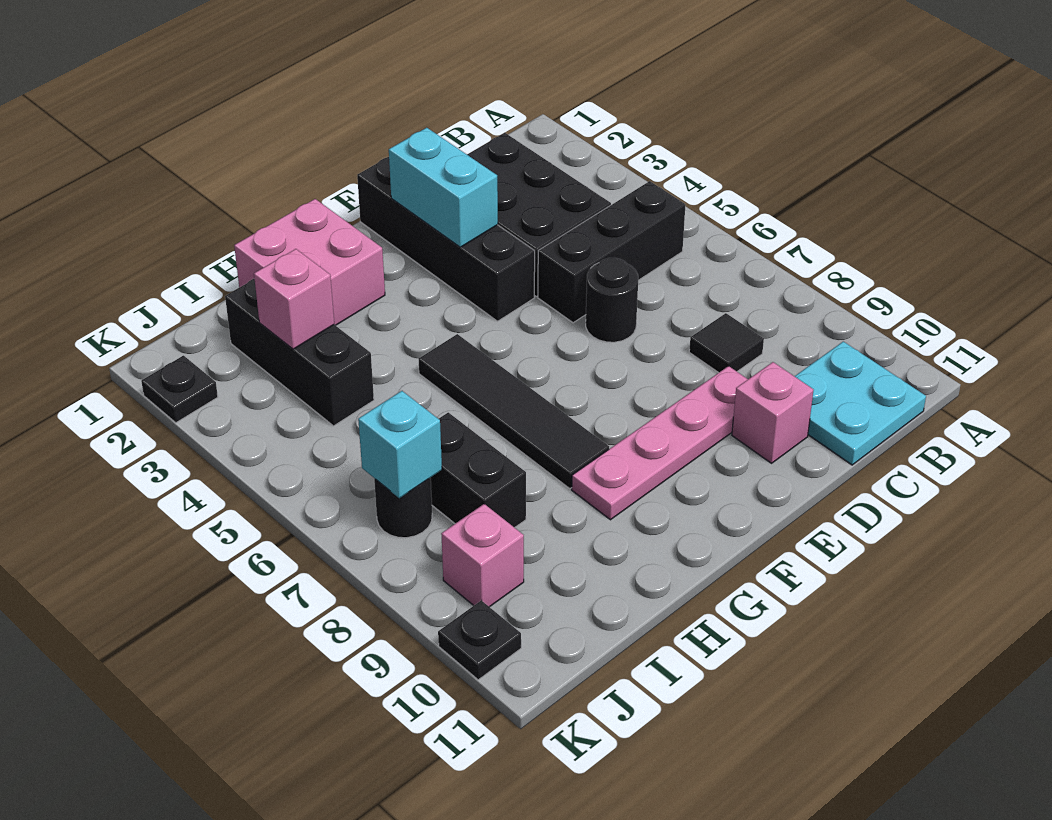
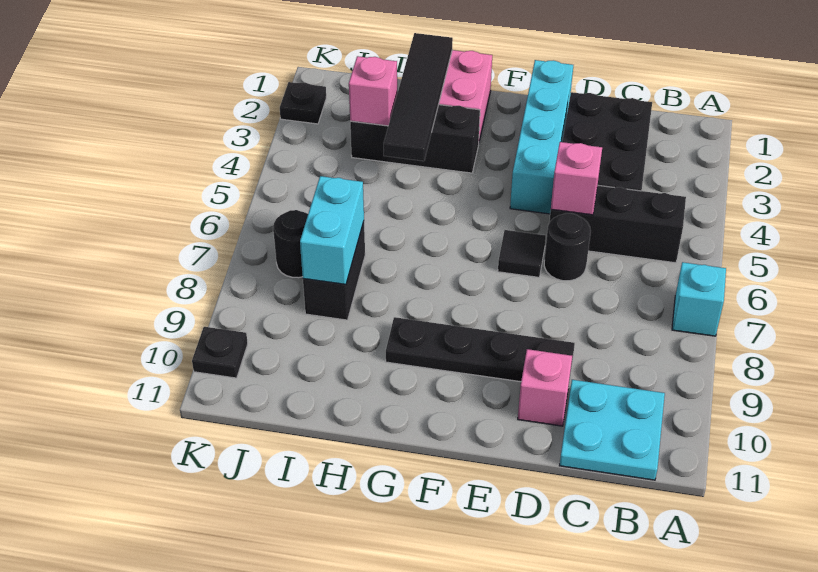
black 1x1 tile [689,313,764,373] -> black 1x1 tile moved to [498,230,546,277]
pink 1x4 plate [572,366,748,520] -> black 1x4 plate [386,317,575,382]
black 1x4 brick [357,157,535,321] -> cyan 1x4 brick [510,60,573,214]
cyan 1x2 brick [389,128,498,247] -> cyan 1x2 brick moved to [300,176,364,285]
black 1x4 tile [419,334,609,489] -> black 1x4 tile moved to [384,33,453,161]
black 1x3 brick [225,279,374,426] -> black 1x3 brick turned to [350,105,480,173]
cyan 1x1 brick [358,391,442,498] -> cyan 1x1 brick moved to [672,262,726,336]
pink 1x1 brick [441,504,524,607] -> pink 1x1 brick moved to [551,142,602,215]

